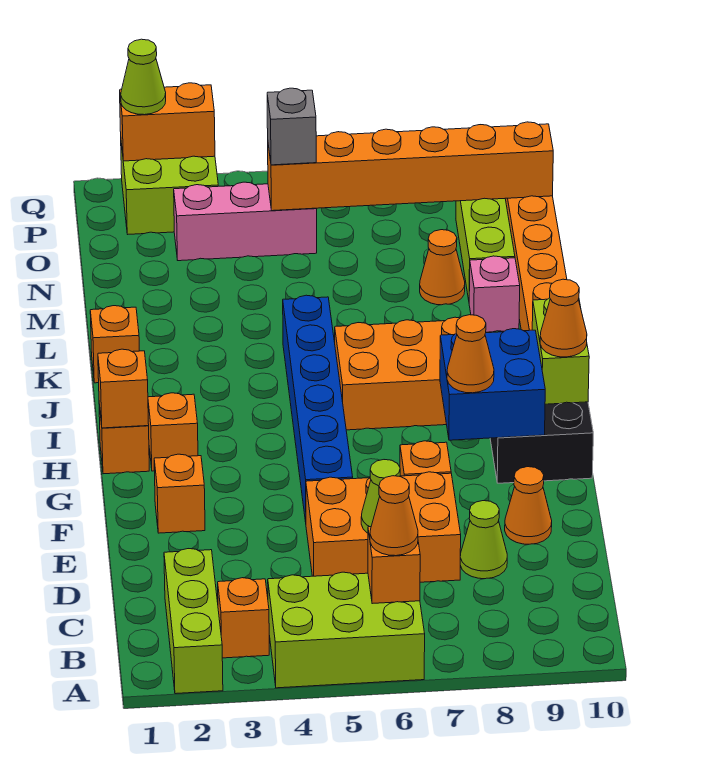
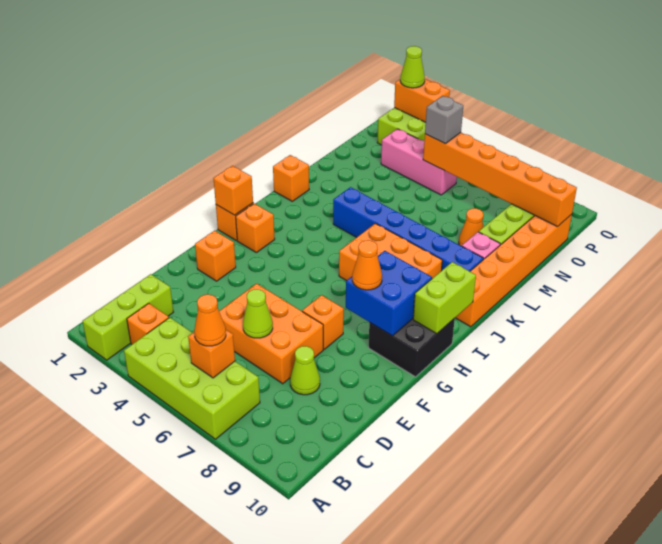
lime 2x3 brick [268,572,425,688] -> lime 2x4 brick [124,317,260,439]
orange 1x1 cone [505,467,552,544] -> none
blue 1x6 brick [283,295,353,522] -> blue 1x6 brick turned to [333,187,484,271]
orange 1x1 cone [540,279,587,357] -> none

